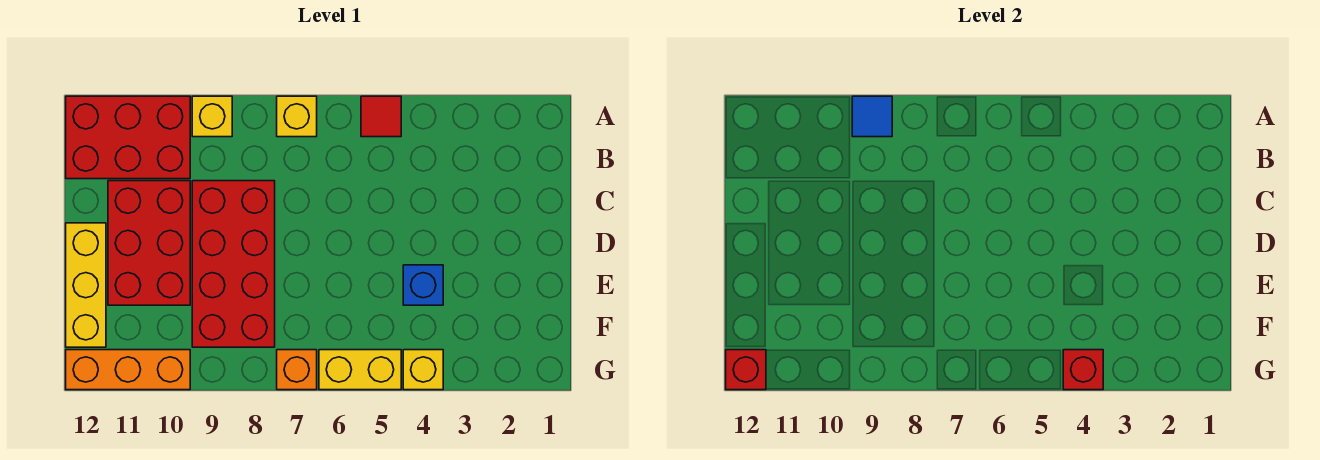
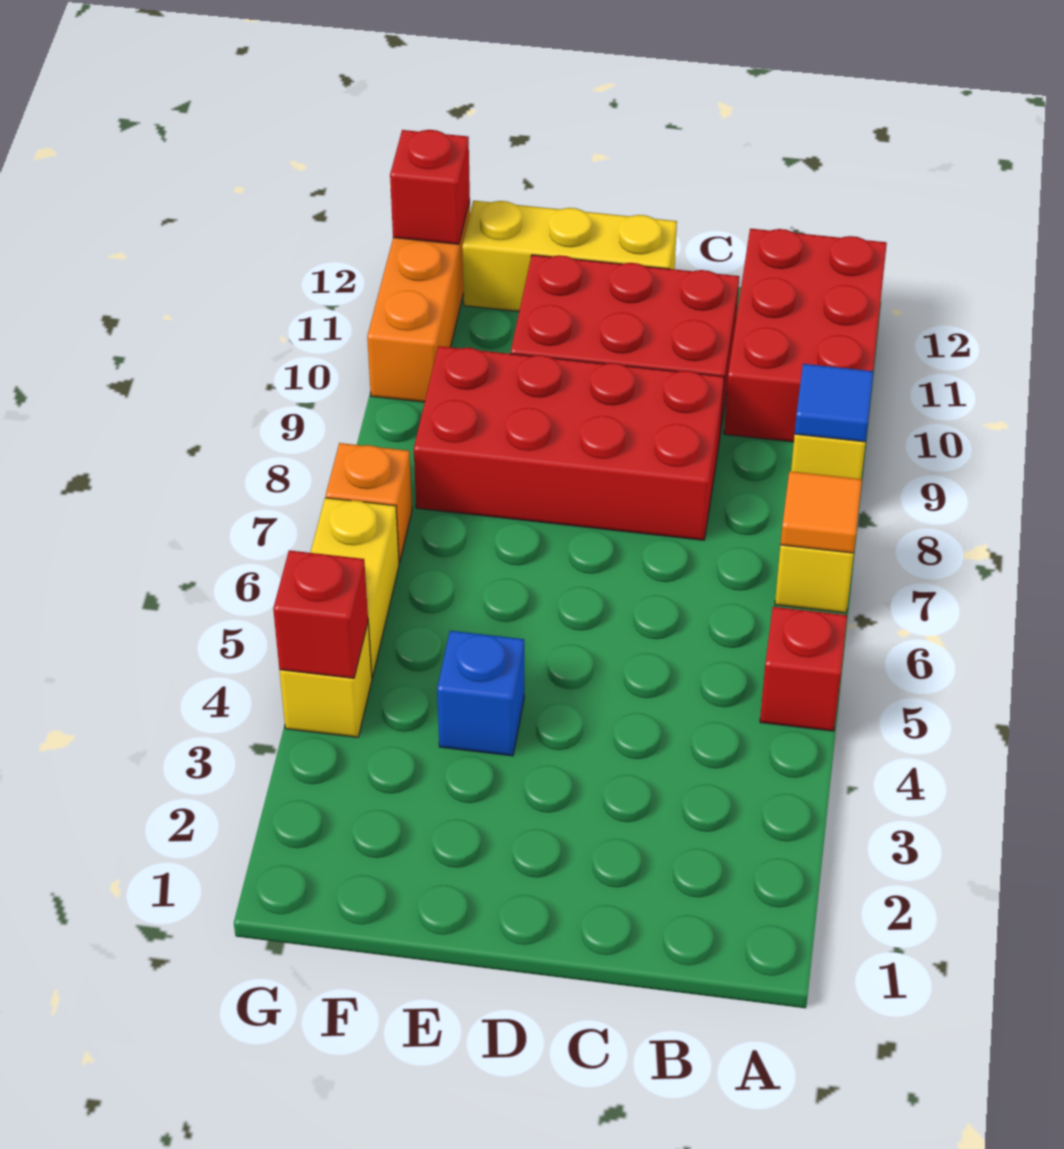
red 1x1 tile [361,96,401,137] -> red 1x1 brick [760,607,847,731]
none -> orange 1x1 tile [780,471,862,553]

